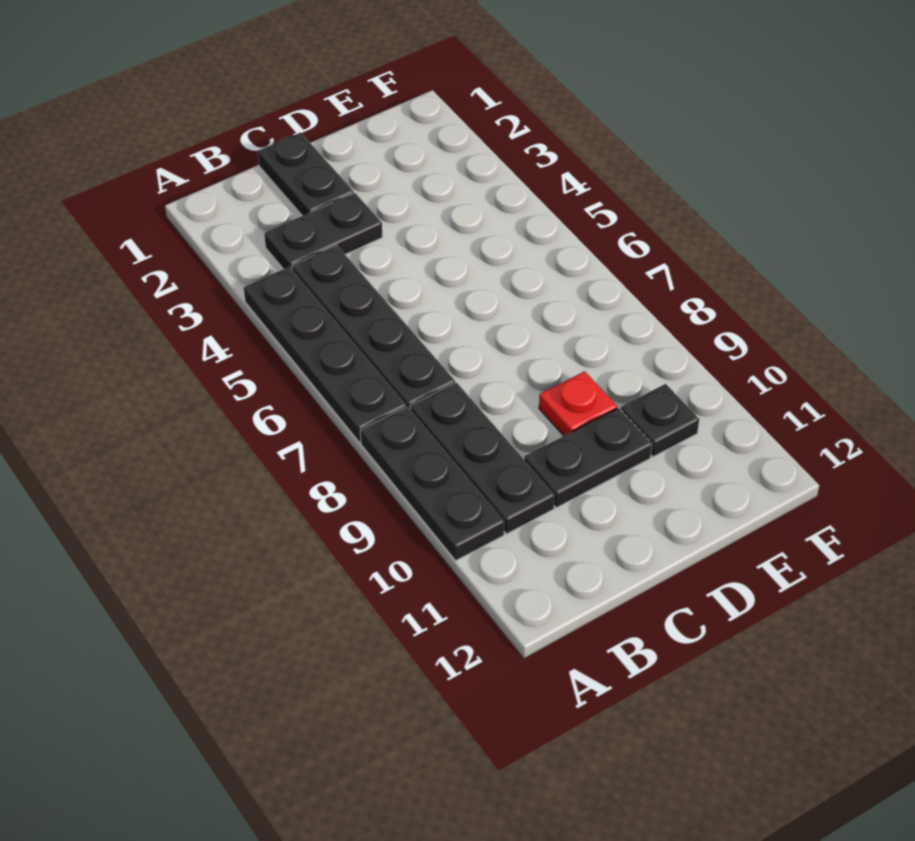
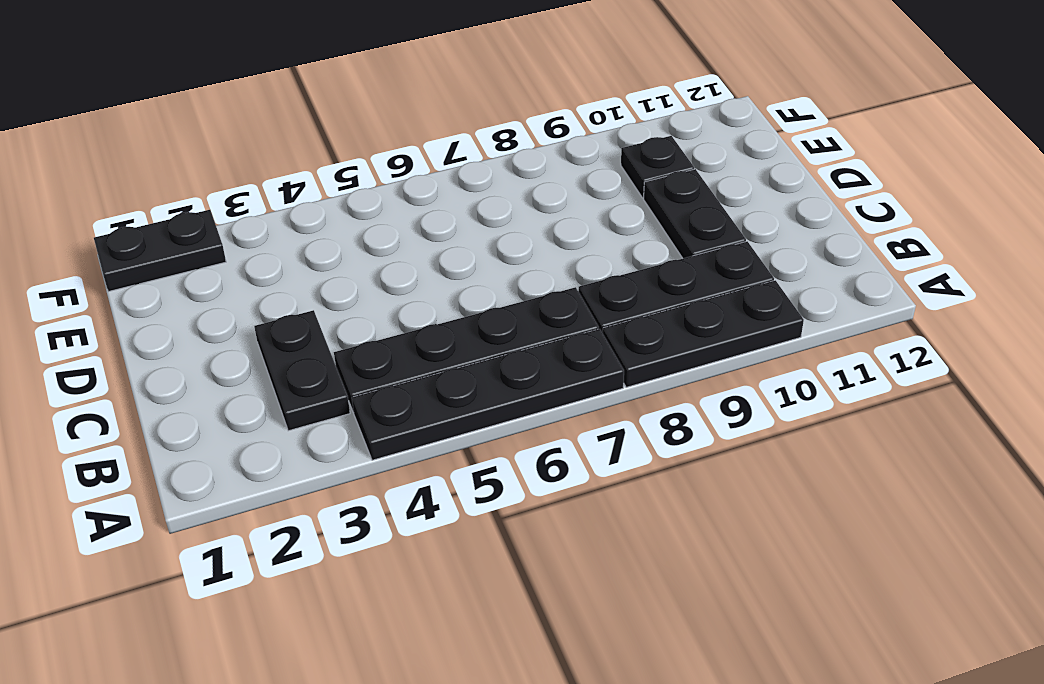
black 1x2 plate [258,133,354,216] -> black 1x2 plate moved to [94,210,226,292]
red 1x1 plate [539,371,617,436] -> none

